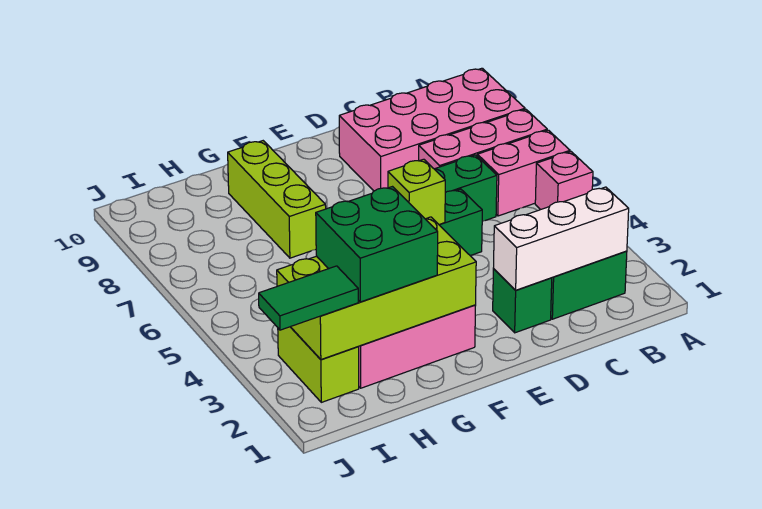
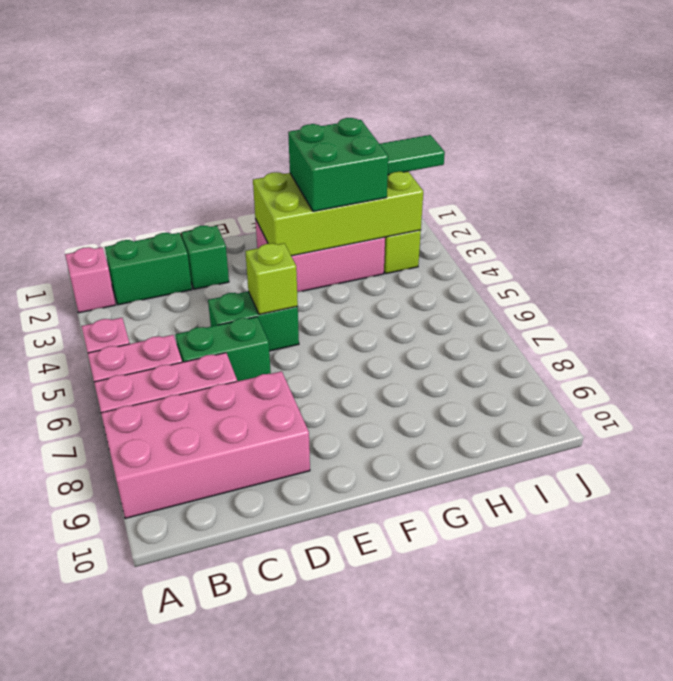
none -> pink 1x1 brick [65,247,115,313]
white 1x3 brick [494,187,629,290] -> none
lime 1x3 brick [228,141,326,258] -> none

